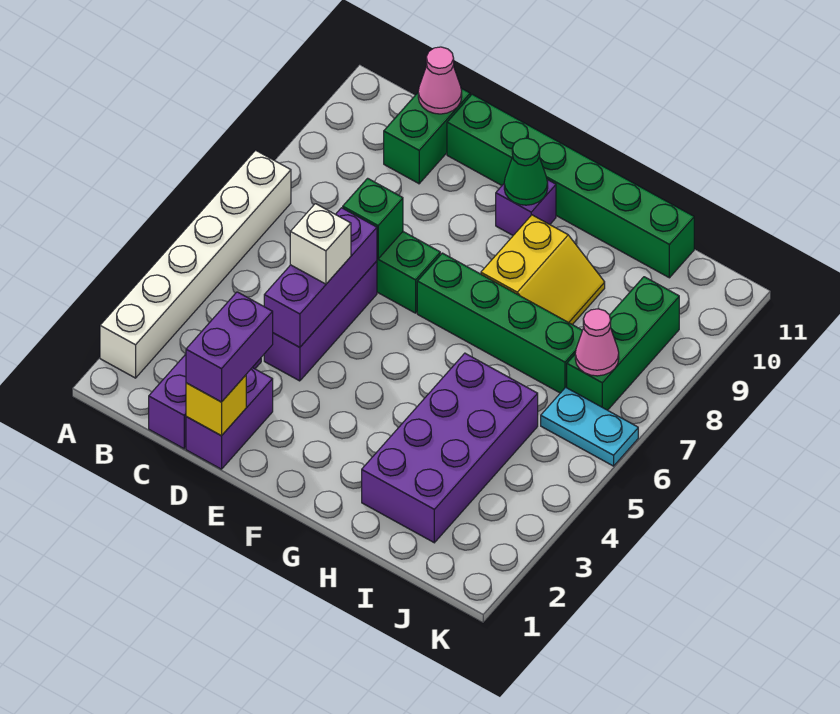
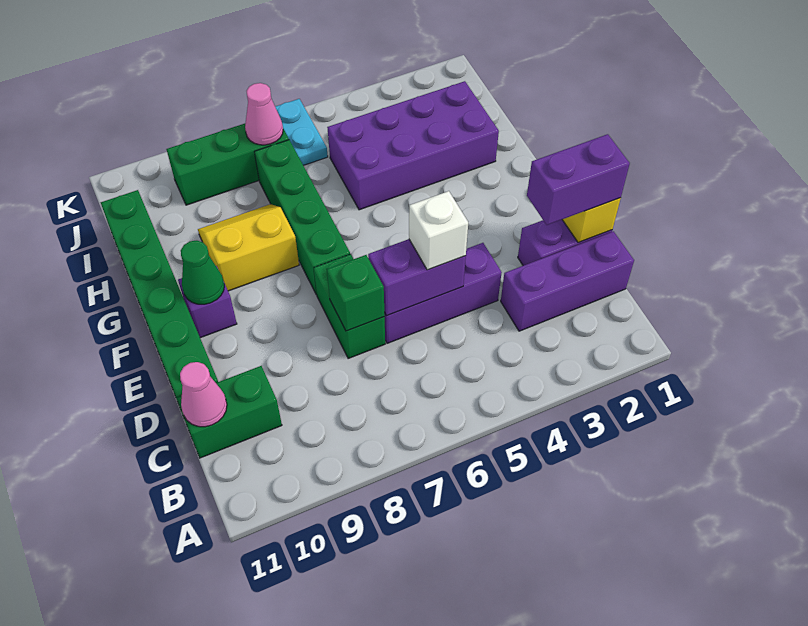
white 1x6 brick [100,150,291,378] -> none
purple 1x3 brick [264,208,377,347] -> purple 1x2 brick [368,239,466,316]

